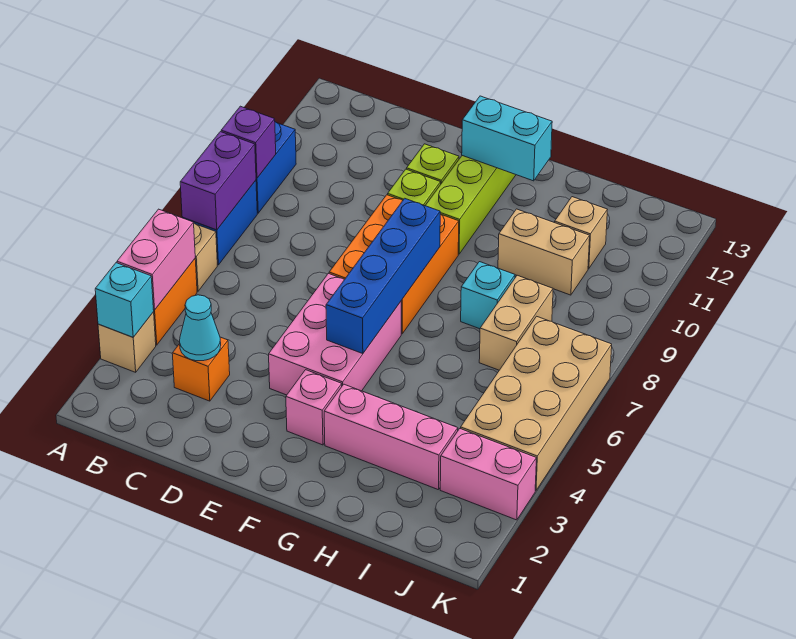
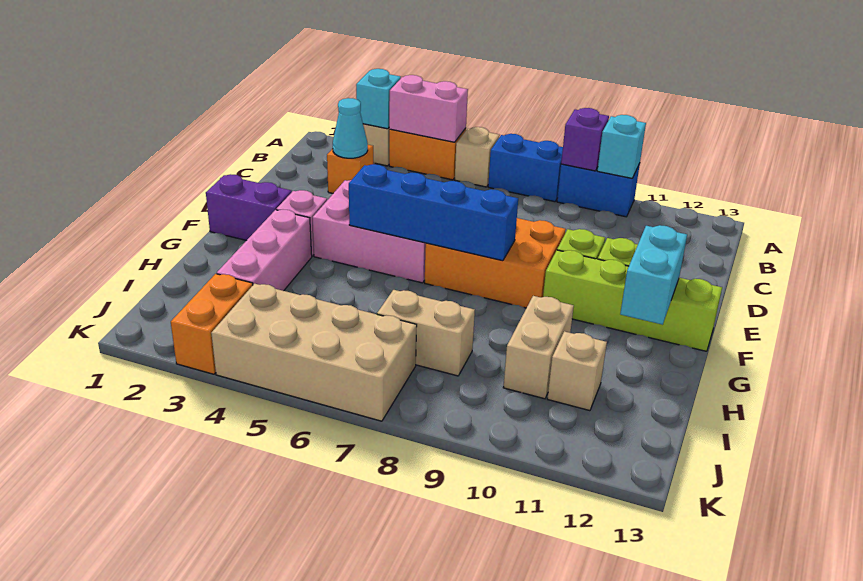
purple 1x2 brick [180,132,256,230] -> purple 1x2 brick moved to [206,174,292,240]
cyan 1x1 brick [461,262,515,329] -> cyan 1x1 brick moved to [597,115,646,178]
pink 1x2 brick [440,429,536,520] -> orange 1x2 brick [171,274,253,374]

